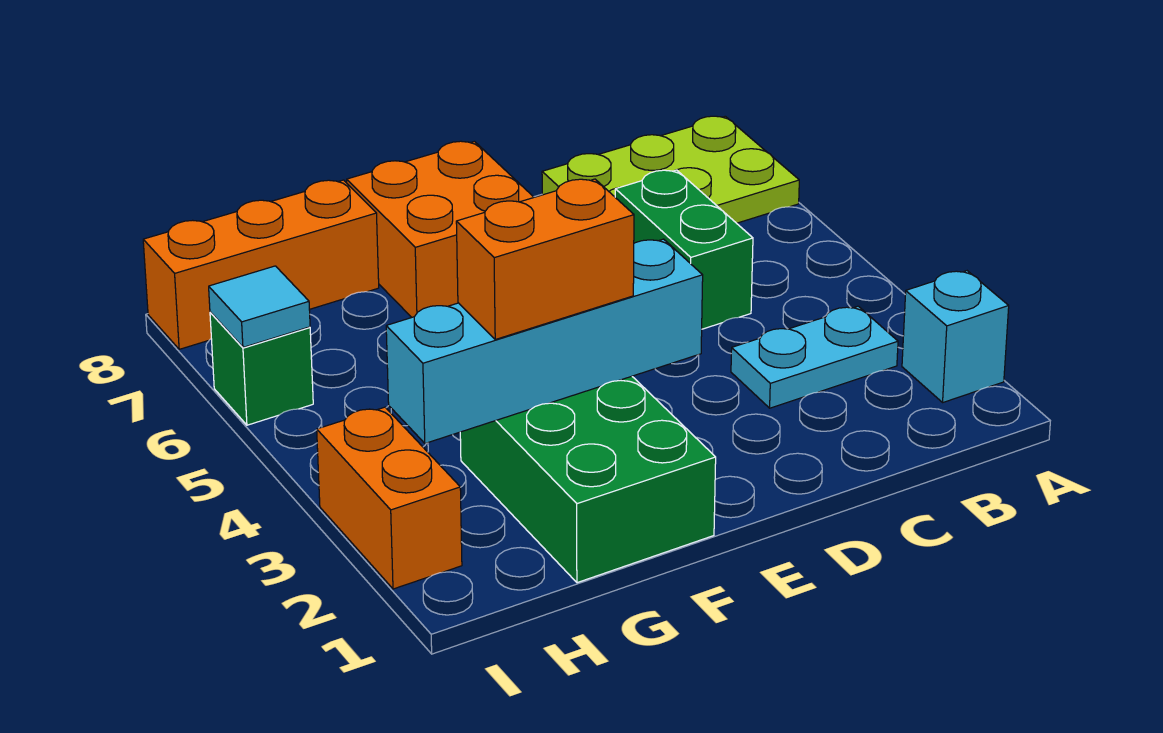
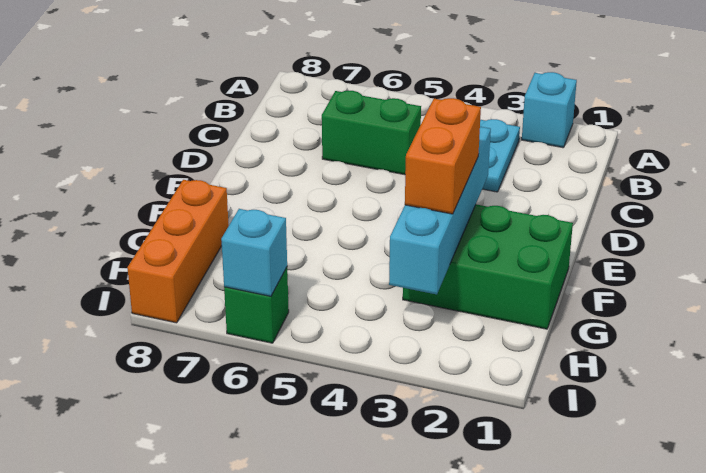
lime 2x3 plate [542,116,799,223] -> none
orange 2x2 brick [347,141,534,317] -> none
orange 1x2 brick [317,407,462,589] -> none
cyan 1x1 tile [209,266,310,347] -> cyan 1x1 brick [221,209,287,296]

